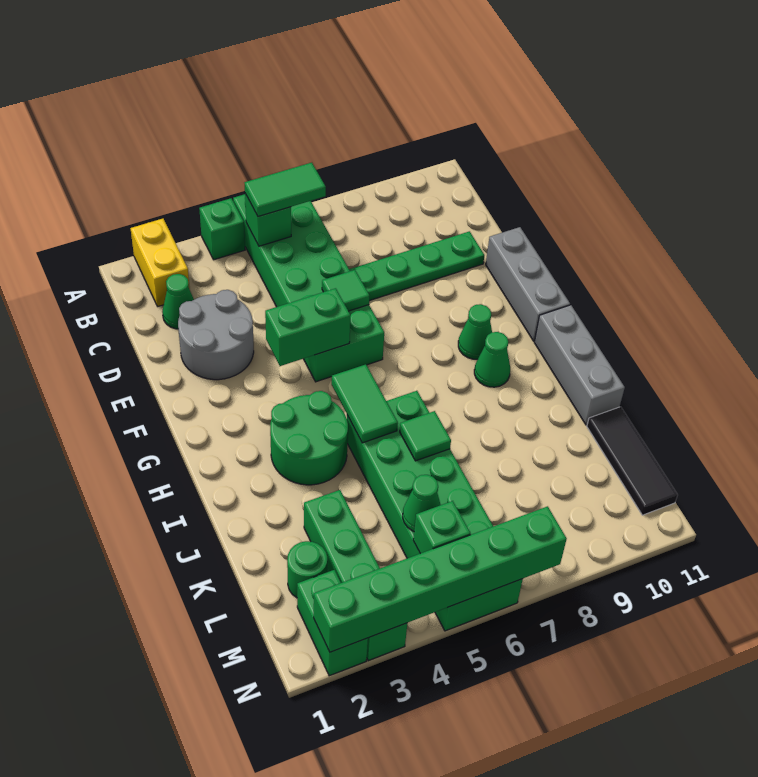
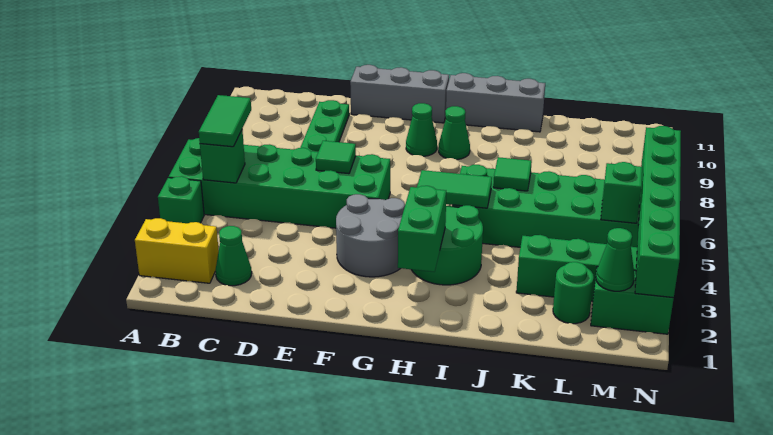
grey 2x2 round brick [178,290,254,380] -> grey 2x2 round brick moved to [336,194,405,277]
green 1x2 brick [265,288,350,366] -> green 1x2 brick moved to [398,186,446,272]
black 1x3 tile [587,407,678,515] -> none
green 1x1 cone [403,475,441,531] -> green 1x1 cone moved to [596,228,634,291]

